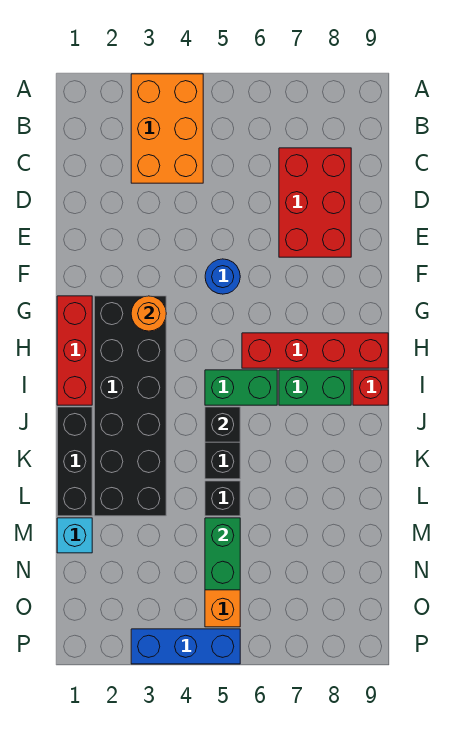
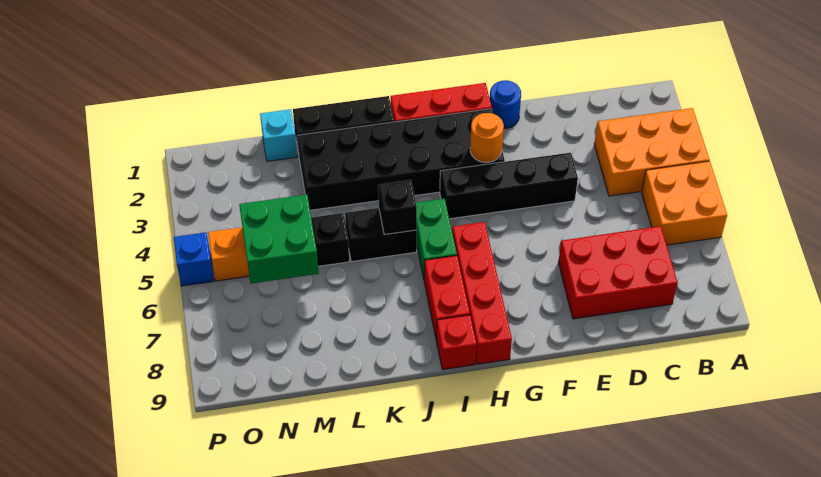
none -> orange 2x2 brick [642,161,727,245]
none -> black 1x4 brick [440,153,578,219]
blue 1x1 round brick [205,259,240,294] -> blue 1x1 round brick moved to [490,80,521,128]
green 1x2 brick [279,370,351,405] -> red 1x2 brick [424,256,470,337]
green 1x2 brick [205,518,240,590] -> green 2x2 brick [239,195,319,284]
blue 1x3 brick [131,629,240,664] -> blue 1x1 brick [174,232,214,286]

